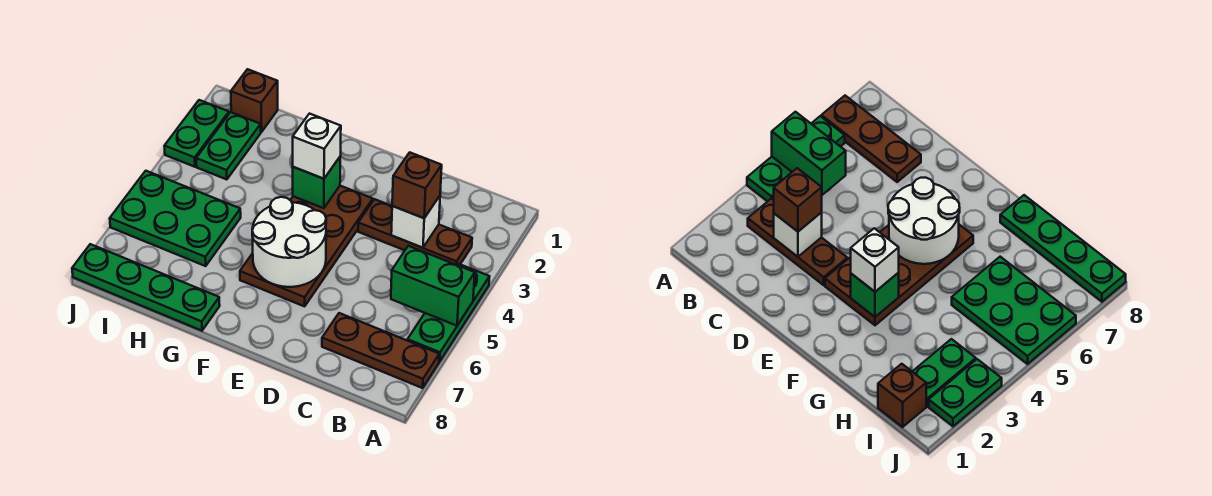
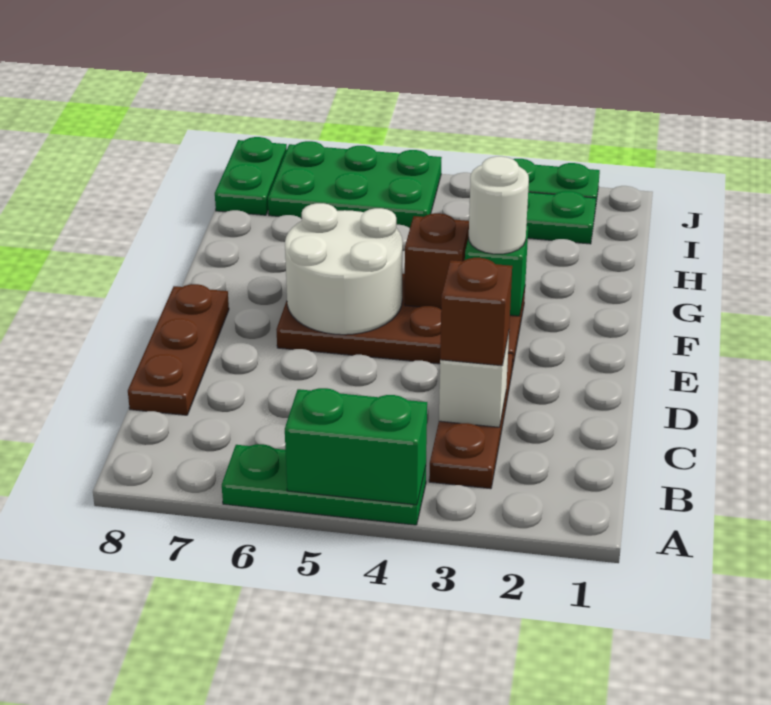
green 1x2 brick [391,246,475,326] -> green 1x2 brick turned to [285,388,427,505]
brown 1x3 plate [322,313,439,388] -> brown 1x3 plate moved to [128,284,229,415]
white 1x1 brick [293,114,341,179] -> white 1x1 round brick [469,156,529,254]
green 1x4 plate [72,244,220,331] -> green 1x2 plate [215,137,287,215]
green 2x3 plate [110,171,241,266] -> green 2x3 plate turned to [268,141,442,228]
brown 1x1 brick [231,69,278,132] -> brown 1x1 brick moved to [405,213,469,309]

